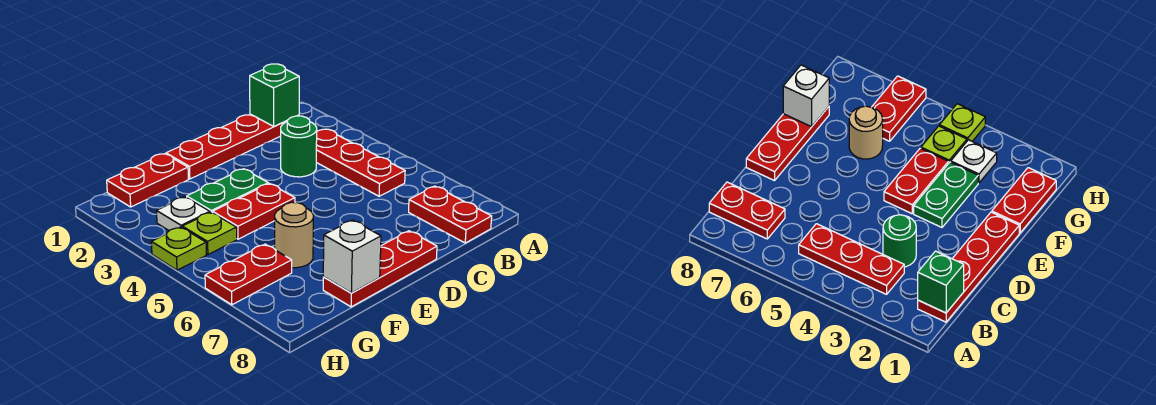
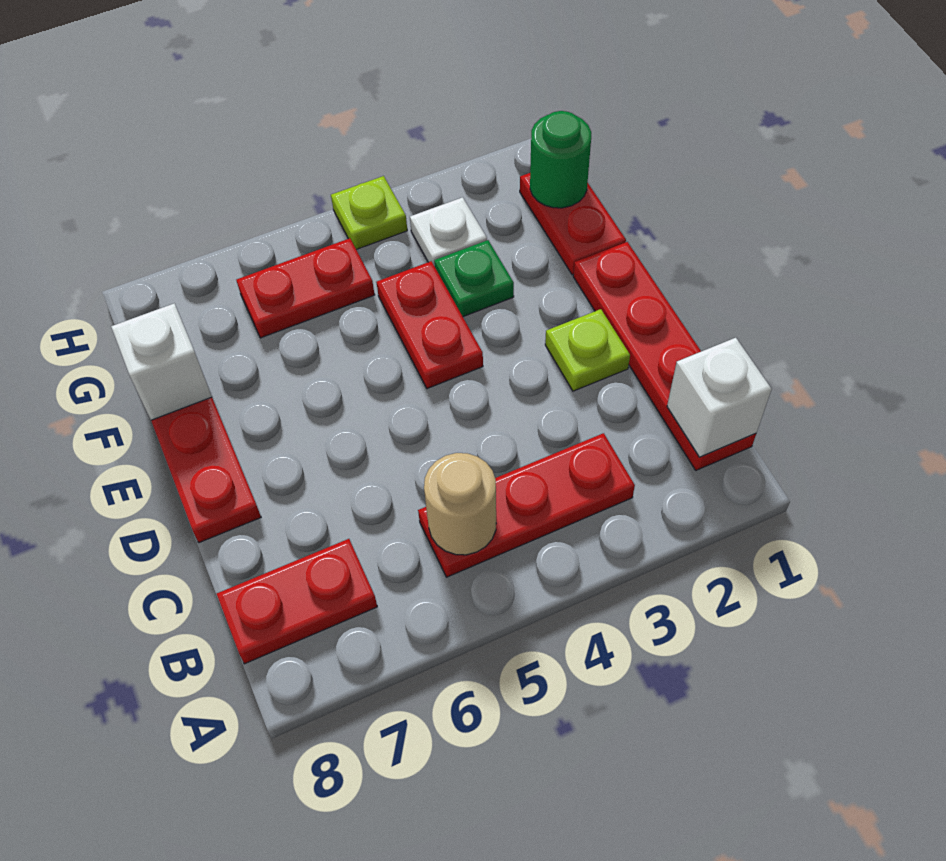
green 1x1 brick [250,64,299,126] -> white 1x1 brick [667,338,772,457]
green 1x1 round brick [281,116,317,177] -> green 1x1 round brick moved to [530,111,591,208]
green 1x2 plate [187,169,268,213] -> green 1x1 plate [434,240,514,317]
tan 1x1 round brick [275,202,313,268] -> tan 1x1 round brick moved to [424,453,496,555]
lime 1x1 plate [182,212,237,254] -> lime 1x1 plate moved to [545,309,630,391]
red 1x2 plate [205,244,292,305] -> red 1x2 plate turned to [236,238,375,338]

